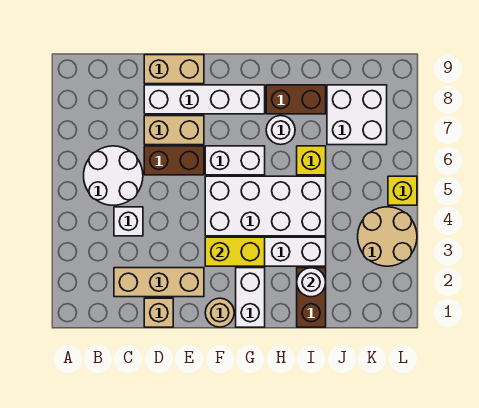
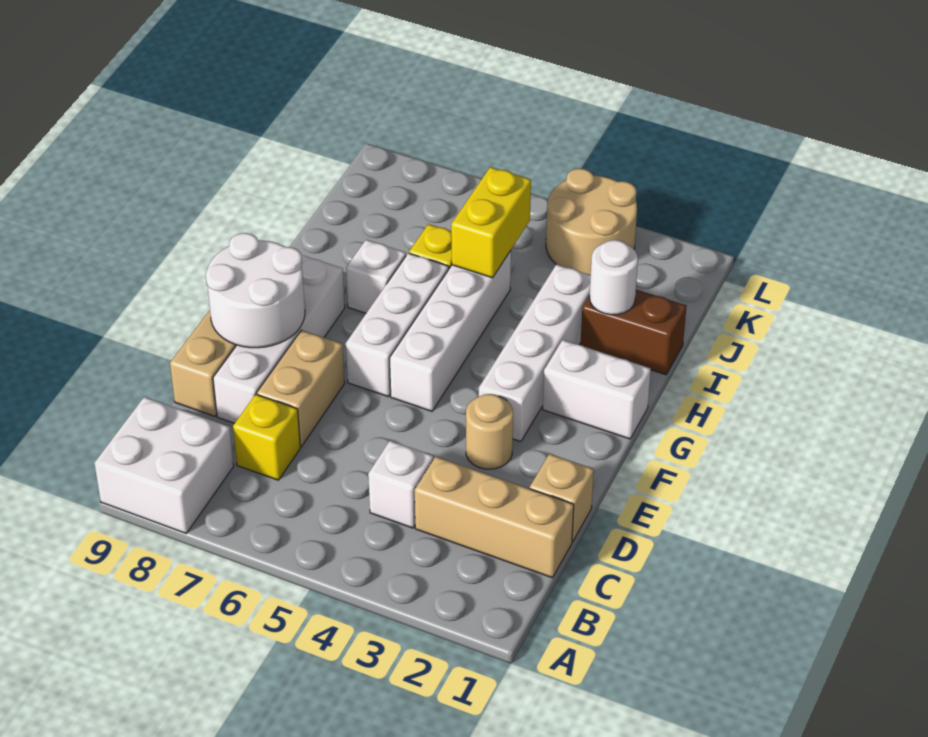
white 2x2 round brick [84,146,143,205] -> white 2x2 round brick moved to [206,233,305,348]
tan 1x3 brick [114,268,204,297] -> tan 1x3 brick turned to [415,456,574,578]
brown 1x2 brick [144,146,204,175] -> none
tan 1x1 round brick [205,298,234,327] -> tan 1x1 round brick moved to [466,394,513,469]
yellow 1x2 brick [205,237,265,266] -> yellow 1x2 brick moved to [451,167,531,278]
white 2x4 brick [205,176,326,236] -> white 1x4 brick [390,251,511,411]
white 1x2 brick [205,146,265,175] -> white 1x3 brick [346,253,449,397]
white 1x1 round brick [266,116,295,145] -> white 1x1 brick [346,240,406,313]
brown 1x2 brick [266,85,326,114] -> none
white 2x2 brick [327,85,387,145] -> white 2x2 brick moved to [94,397,234,533]
yellow 1x1 brick [388,176,417,205] -> yellow 1x1 brick moved to [233,394,300,480]

